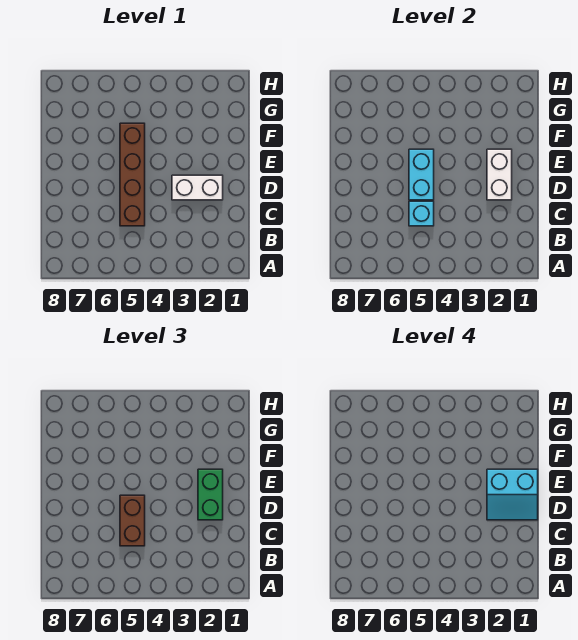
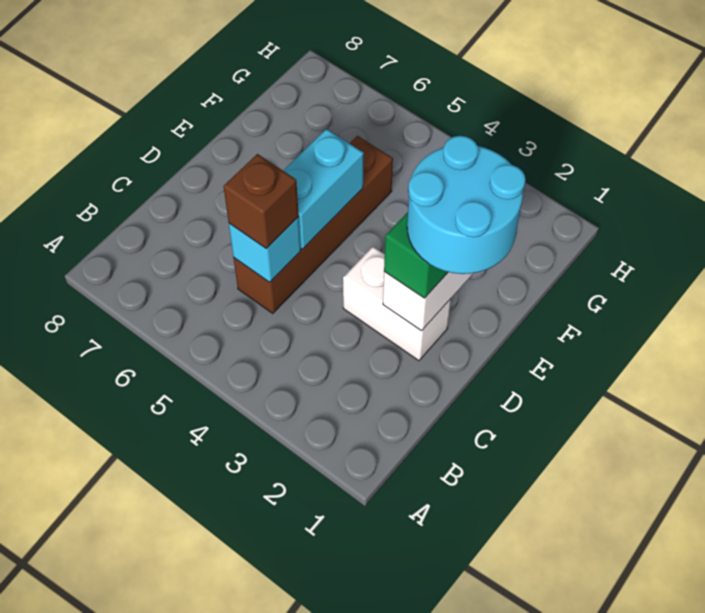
brown 1x2 brick [120,495,145,546] -> brown 1x1 brick [224,154,299,249]
cyan 2x2 slope [487,469,538,520] -> cyan 2x2 round brick [407,136,525,274]

